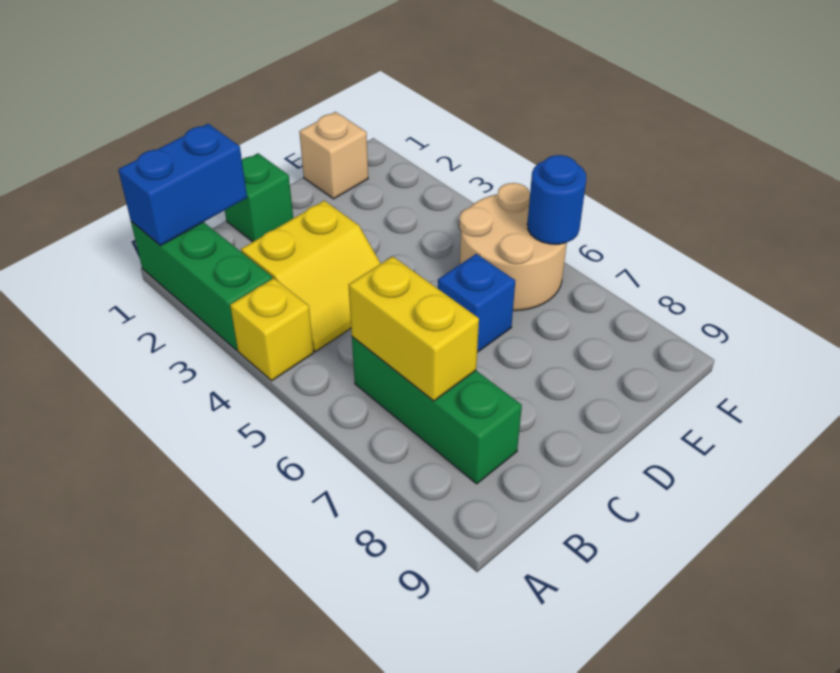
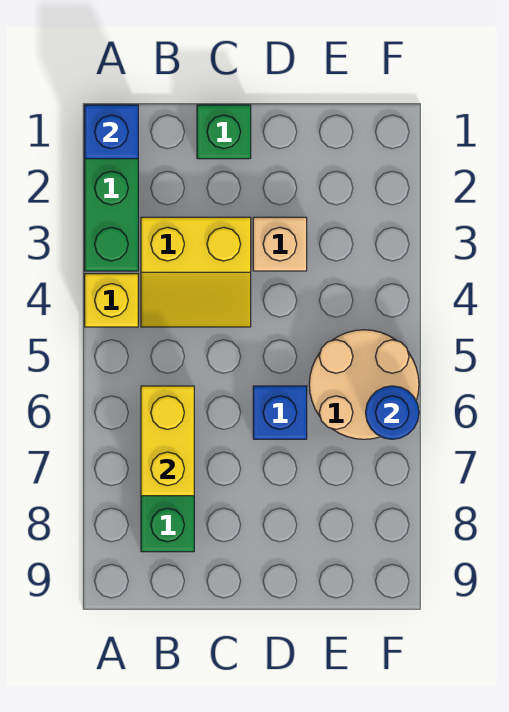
blue 1x2 brick [118,124,247,246] -> blue 1x1 brick [85,105,138,159]
tan 1x1 brick [299,112,368,199] -> tan 1x1 brick moved to [253,217,307,271]

